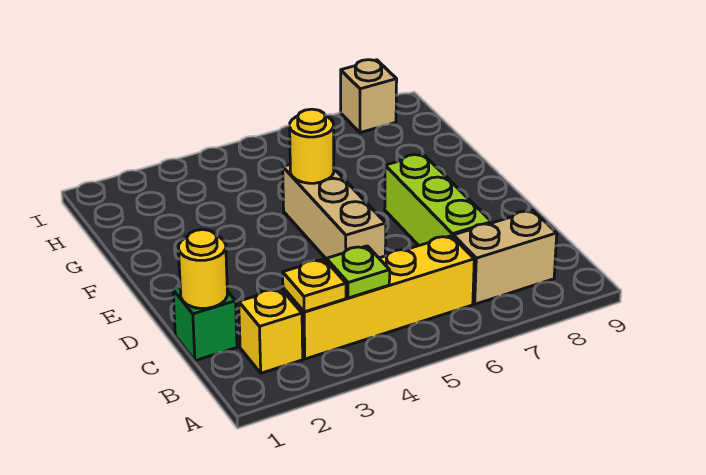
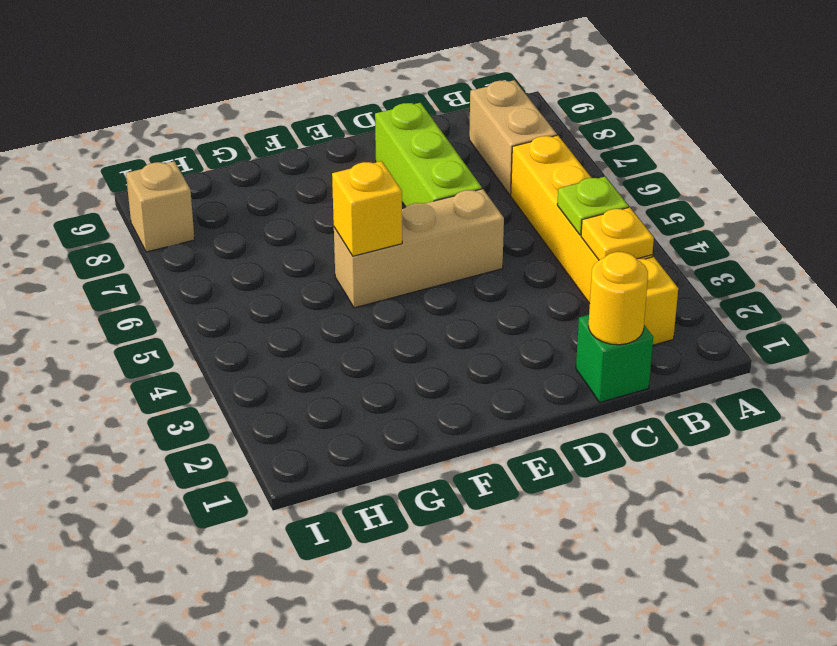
lime 1x3 brick [385,154,491,245] -> lime 1x3 brick turned to [375,103,482,207]
yellow 1x1 round brick [290,109,334,183] -> yellow 1x1 brick [332,161,402,256]

